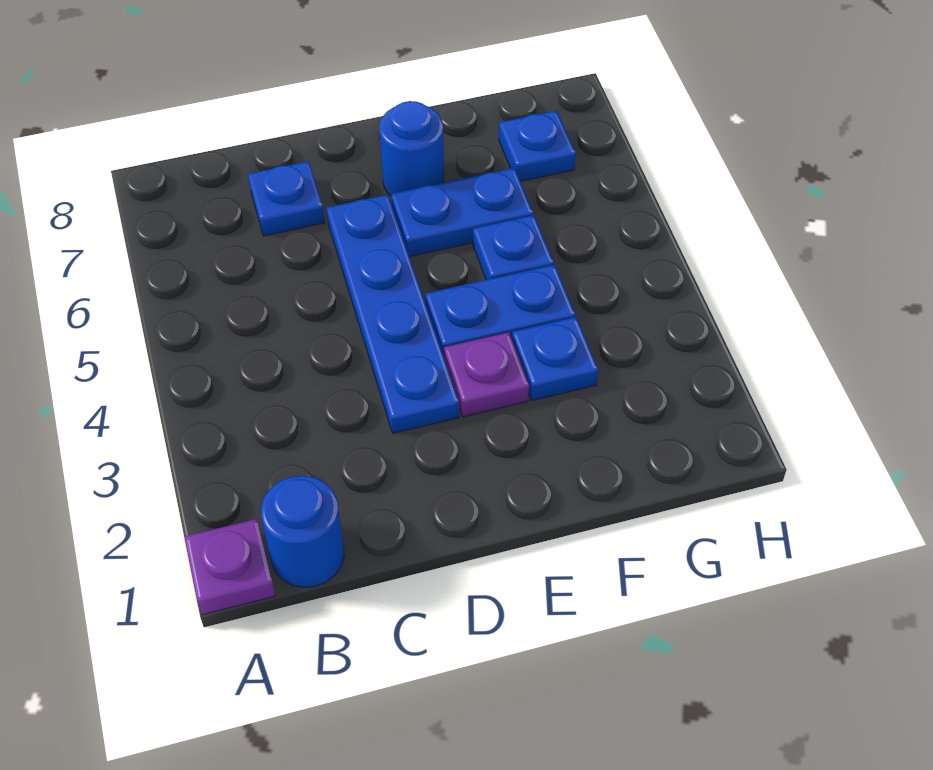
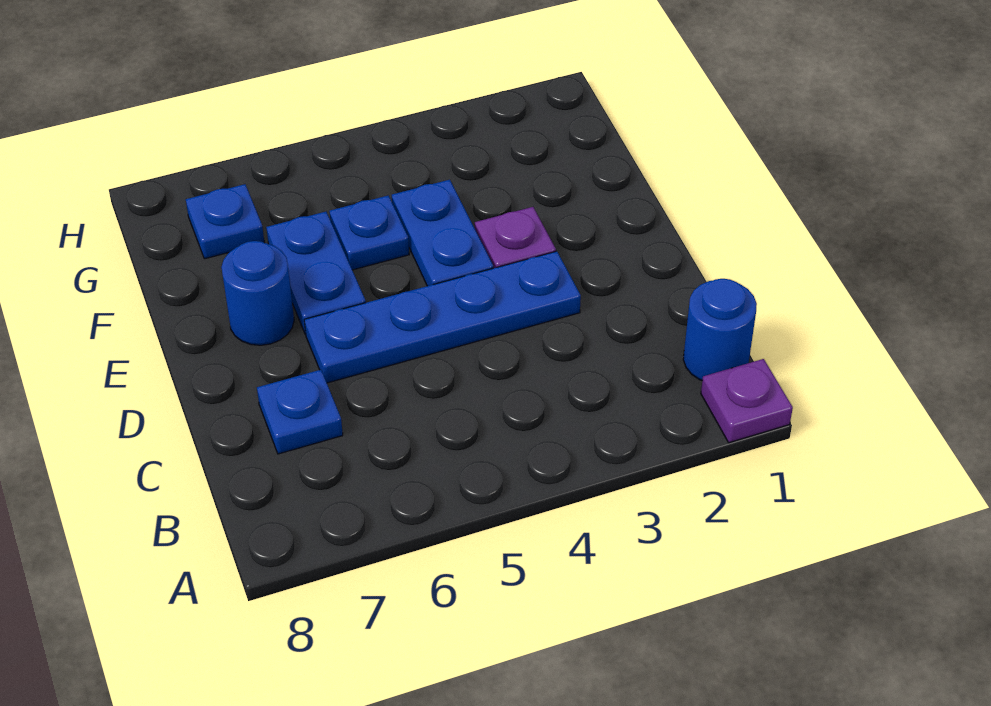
blue 1x1 plate [512,317,598,400] -> none

